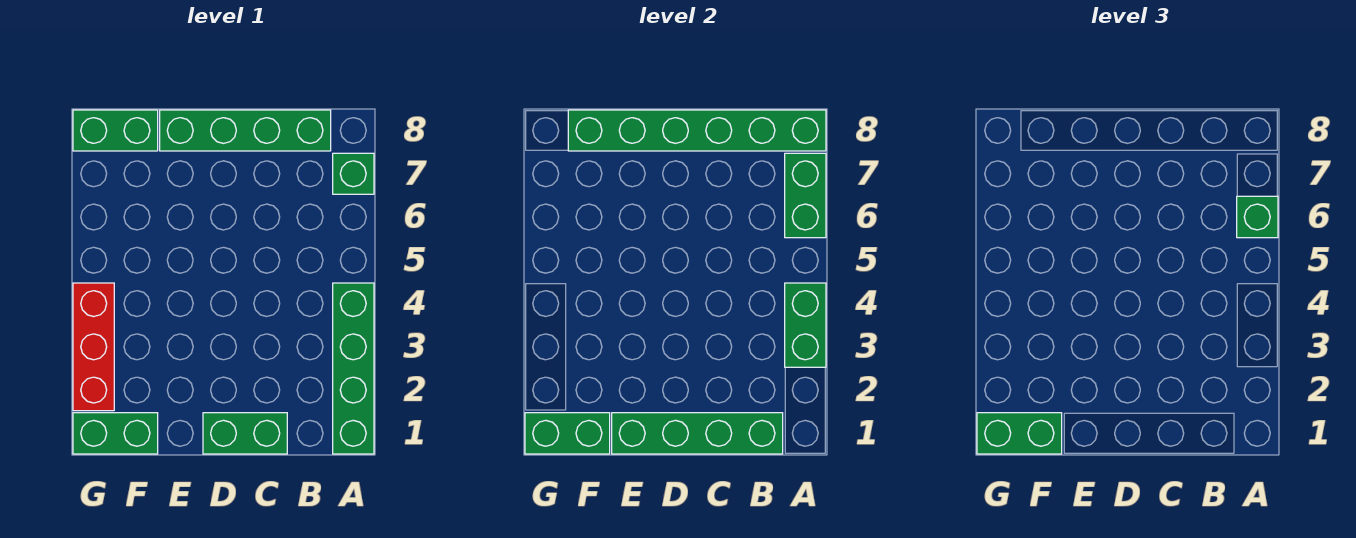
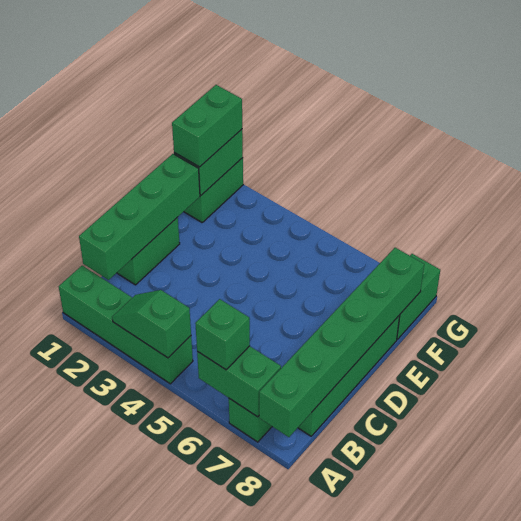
green 1x2 brick [785,283,826,367] -> green 1x2 slope [112,290,191,358]
red 1x3 brick [73,283,114,411] -> none

